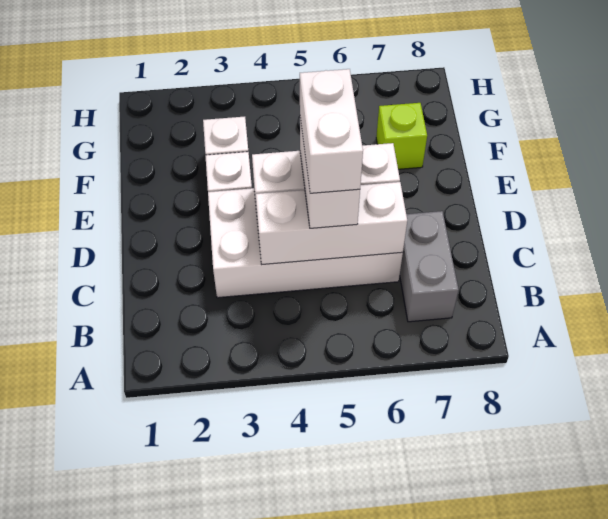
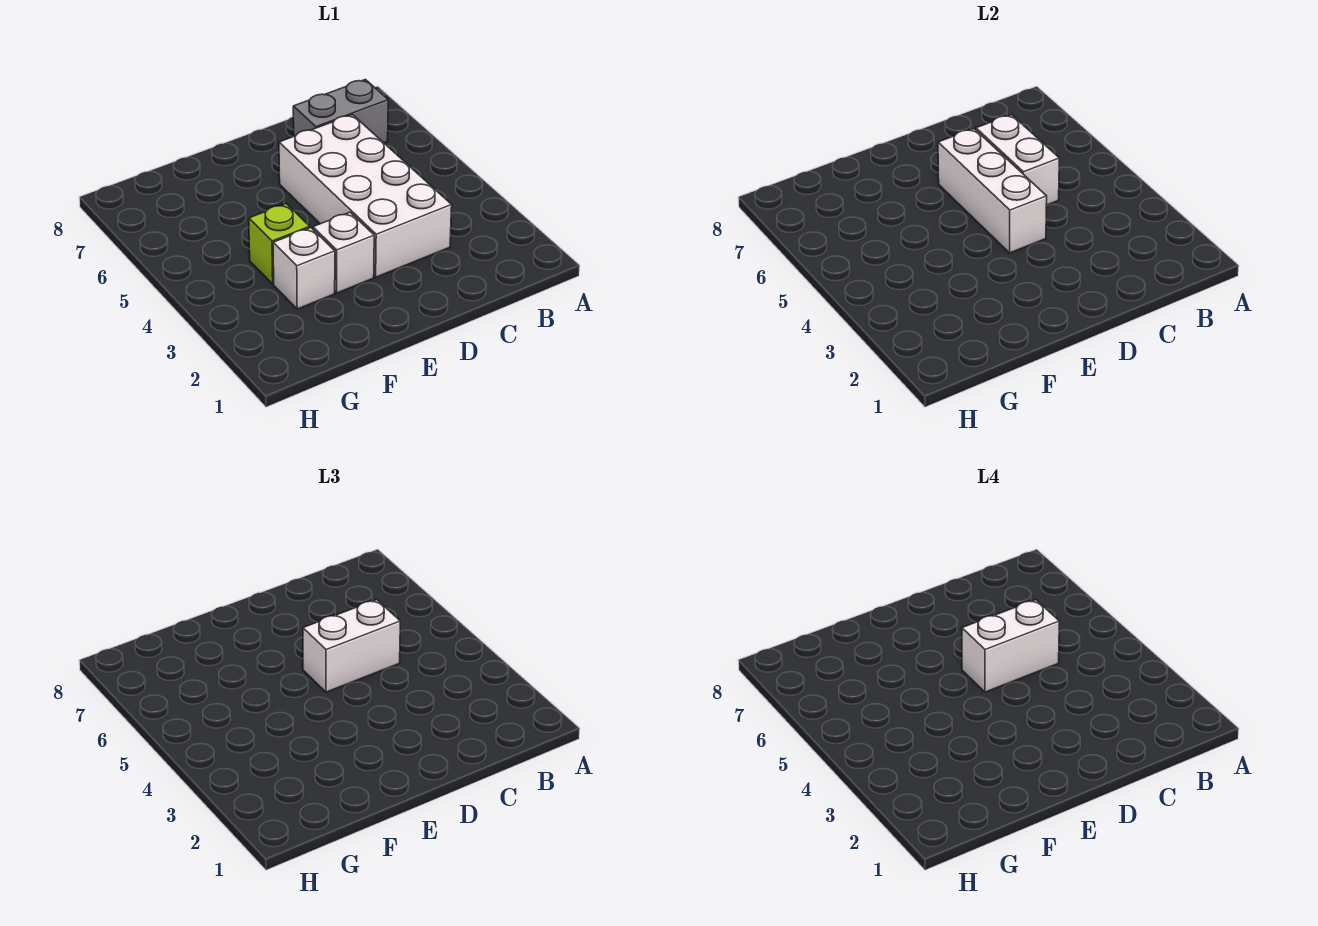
white 1x3 brick [256,182,407,265] -> white 1x2 brick [976,115,1059,205]
lime 1x1 brick [376,103,427,169] -> lime 1x1 brick moved to [249,204,310,284]

